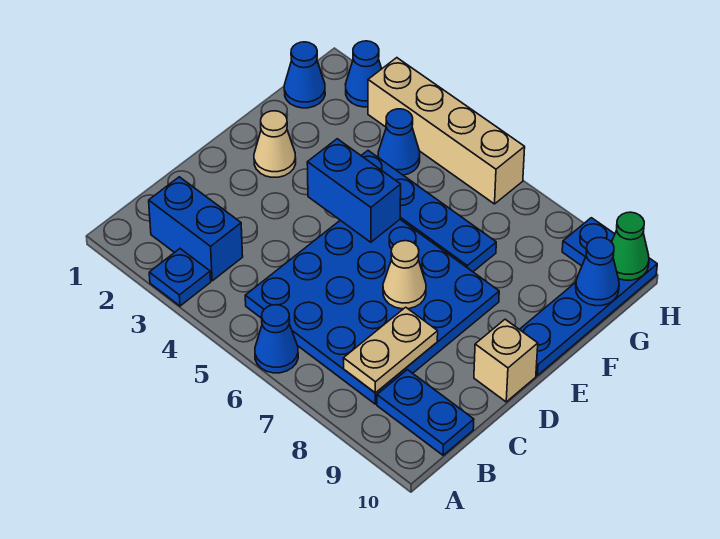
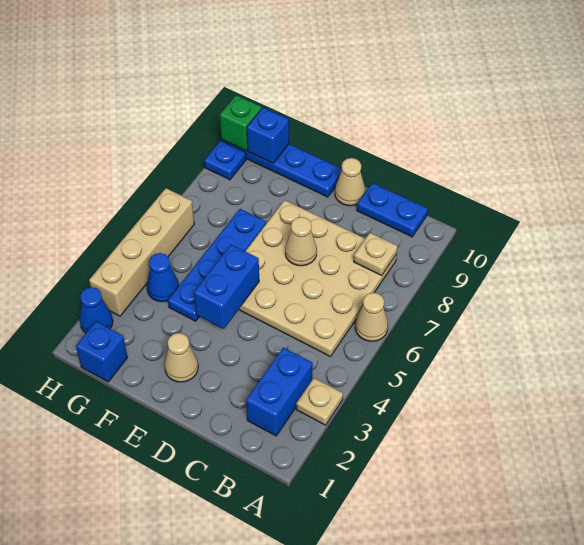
blue 1x1 plate [149,249,211,306] -> tan 1x1 plate [296,378,343,425]
blue 1x1 cone [255,305,298,373] -> tan 1x1 cone [355,293,388,341]
blue 4x4 plate [245,220,499,404] -> tan 4x4 plate [238,200,397,357]
tan 1x2 plate [343,307,438,393] -> tan 1x1 plate [354,233,398,276]
blue 1x2 plate [377,370,474,455] -> blue 1x2 plate turned to [357,183,428,237]
tan 1x1 brick [474,319,538,402] -> tan 1x1 cone [335,158,365,206]
blue 1x1 cone [284,42,325,108] -> blue 1x1 brick [76,321,128,382]
blue 1x1 cone [576,237,619,306] -> blue 1x1 brick [247,107,289,163]
green 1x1 cone [612,212,649,280] -> green 1x1 brick [220,95,262,151]

